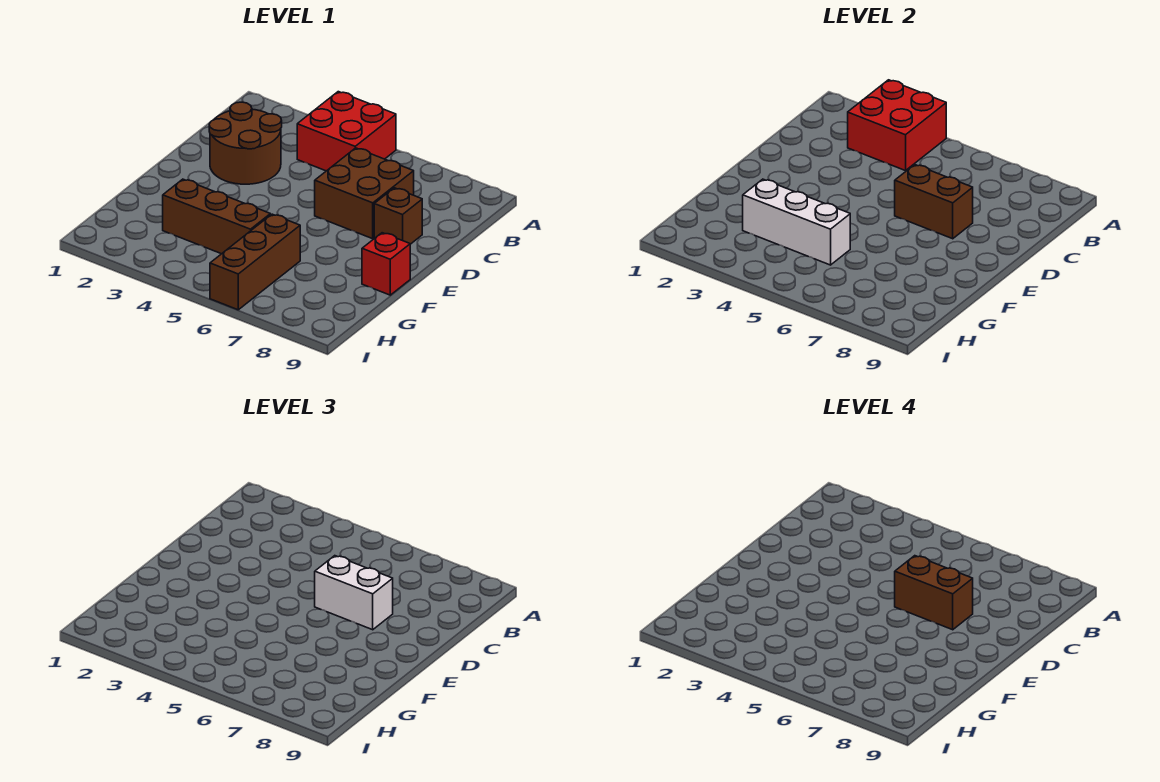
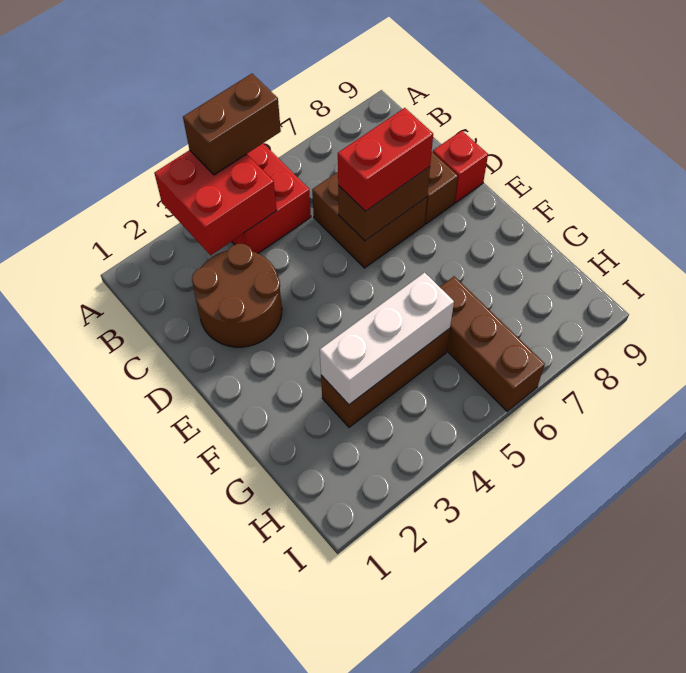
white 1x2 brick [315,556,393,630] -> red 1x2 brick [338,108,433,211]
brown 1x2 brick [895,556,973,630] -> brown 1x2 brick moved to [183,74,281,175]
red 1x1 brick [362,233,410,295] -> red 1x1 brick moved to [433,131,488,203]

